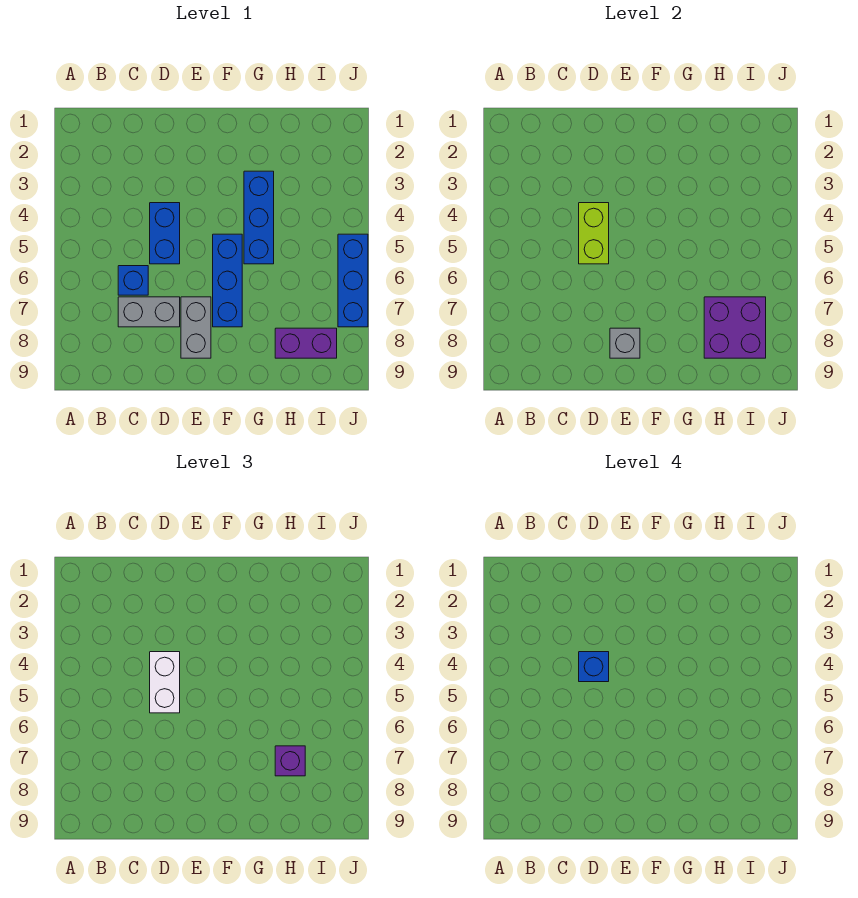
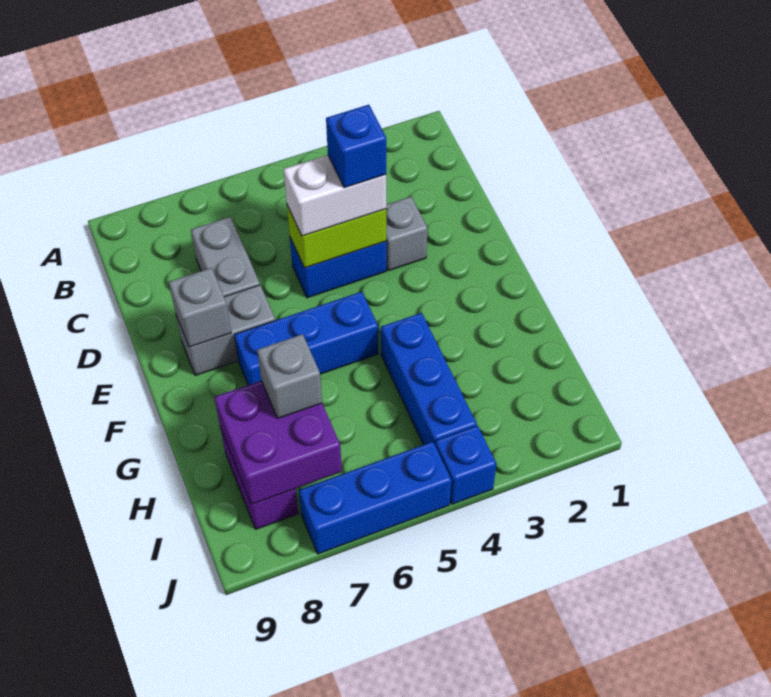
blue 1x1 brick [118,266,148,295] -> blue 1x1 brick moved to [435,426,496,504]
none -> grey 1x1 brick [386,197,428,271]
blue 1x3 brick [244,171,274,264] -> blue 1x3 brick turned to [381,313,477,445]
purple 1x1 brick [275,746,305,776] -> grey 1x1 brick [257,334,322,419]

